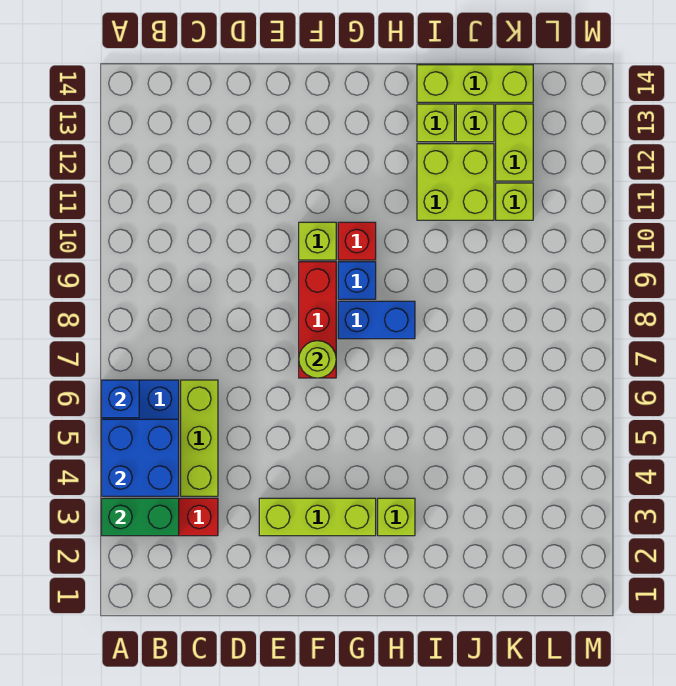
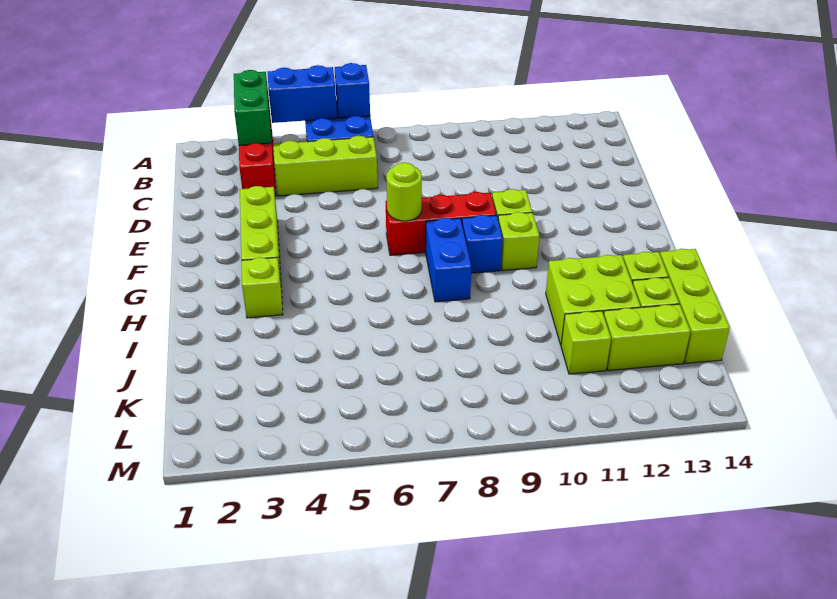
blue 2x2 brick [102,419,179,496] -> blue 1x2 brick [268,65,337,123]
red 1x1 brick [338,222,376,260] -> lime 1x1 brick [498,212,539,271]

